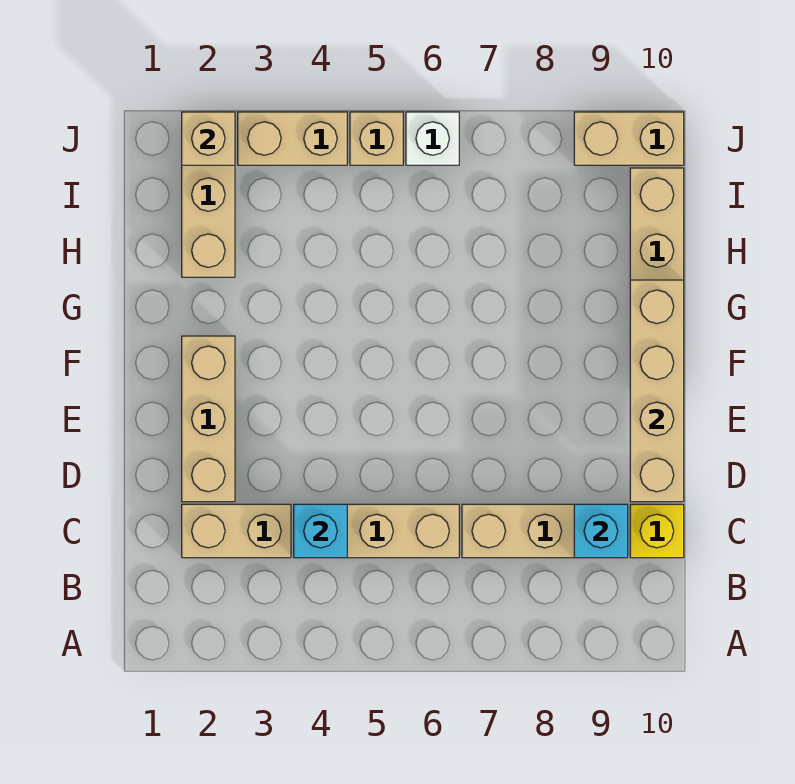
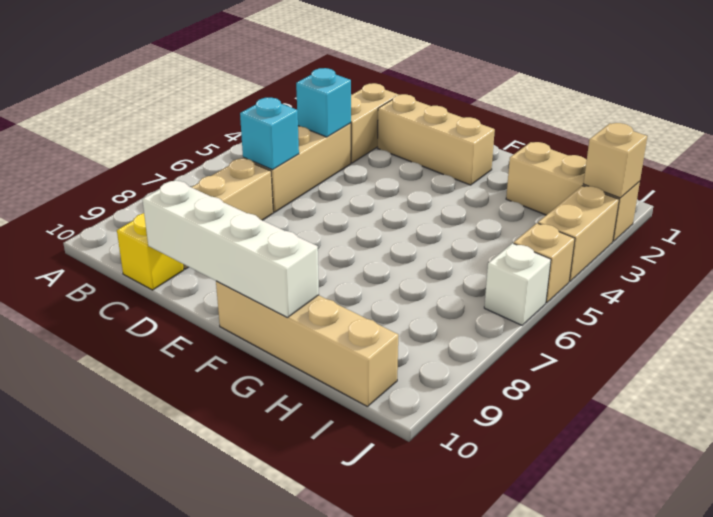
cyan 1x1 brick [574,504,628,558] -> cyan 1x1 brick moved to [240,98,299,170]
tan 1x4 brick [630,280,684,502] -> white 1x4 brick [142,180,319,317]
tan 1x2 brick [574,112,684,165] -> none

